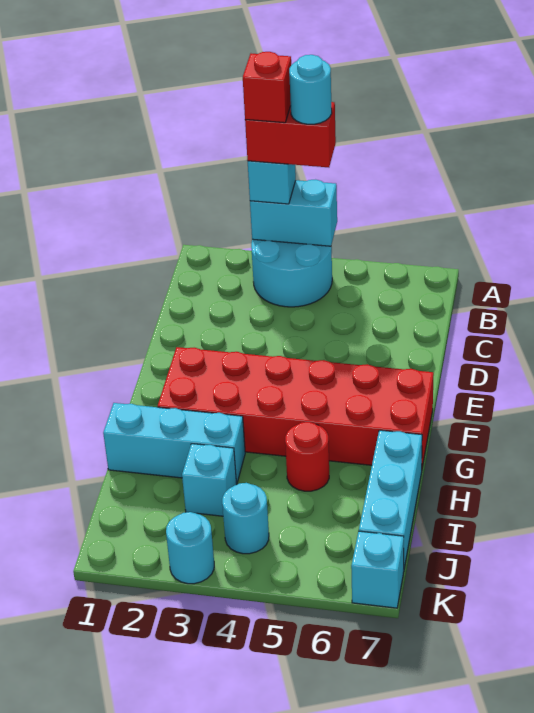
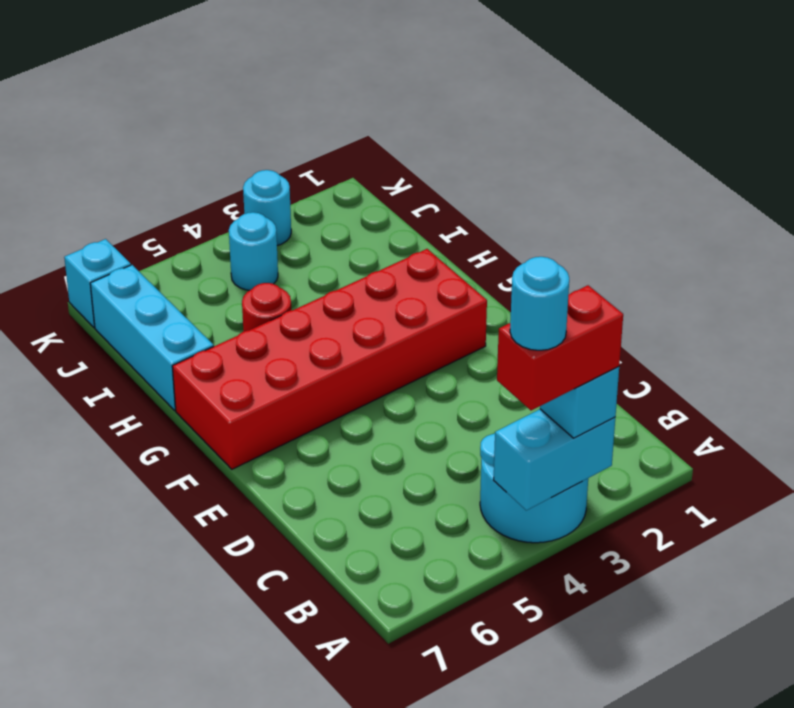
red 1x1 brick [243,52,291,123] -> none
cyan 1x3 brick [103,403,245,483] -> none
cyan 1x1 brick [182,444,237,516] -> none

